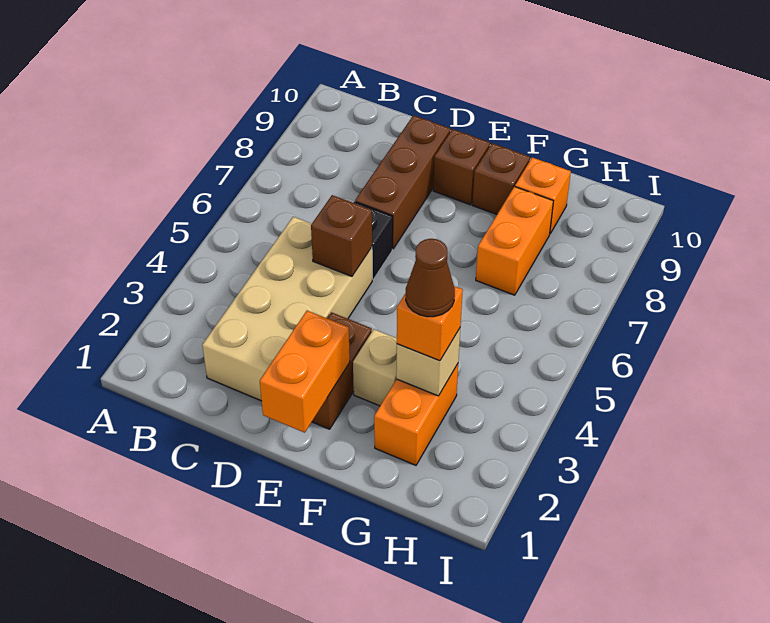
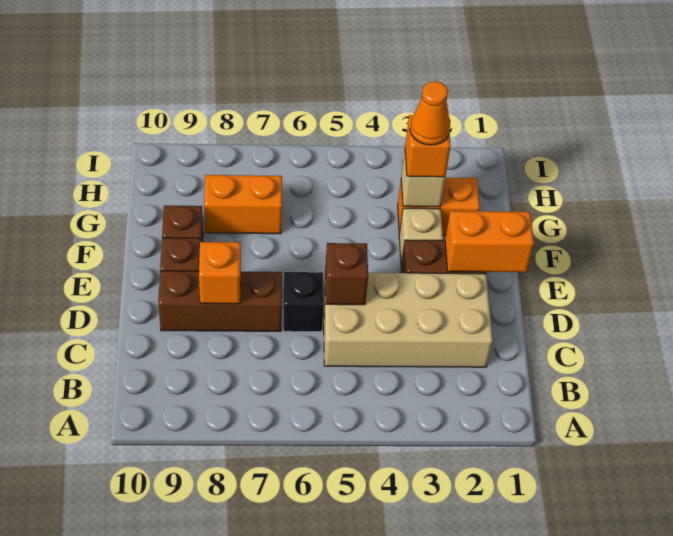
brown 1x1 cone [406,239,455,317] -> orange 1x1 cone [410,81,450,145]
orange 1x1 brick [515,157,571,233] -> orange 1x1 brick moved to [199,242,241,304]

